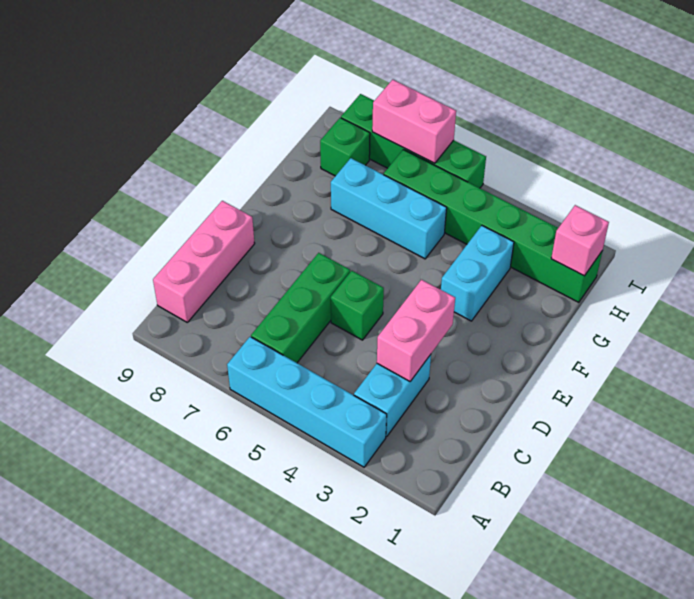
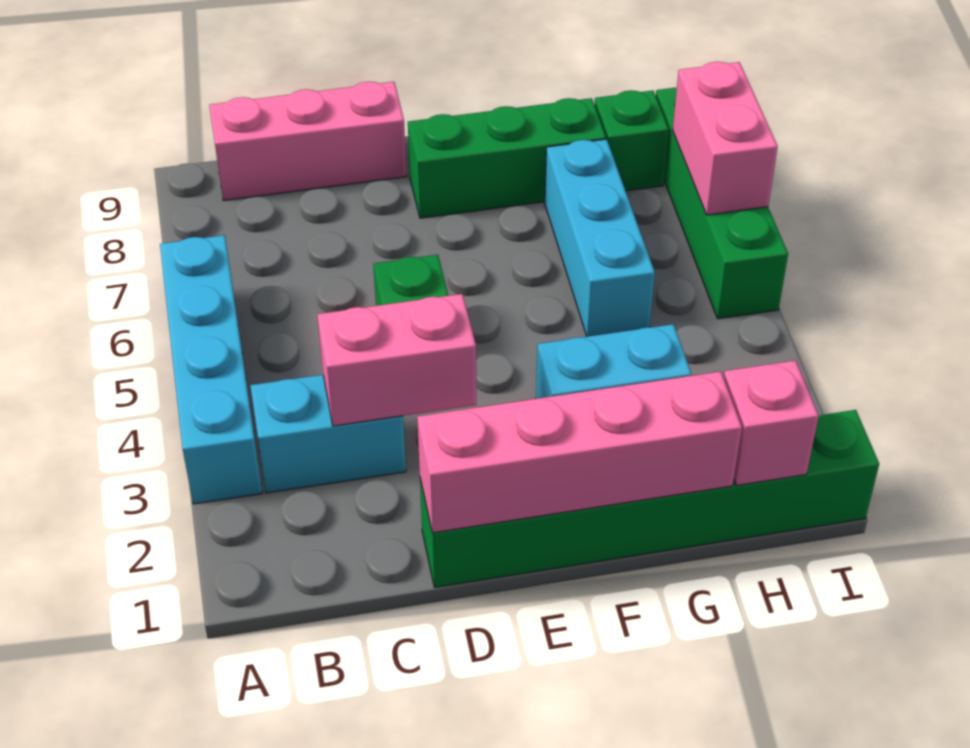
green 1x3 brick [251,253,350,363] -> green 1x3 brick moved to [408,98,606,218]
none -> pink 1x4 brick [417,371,742,533]
green 1x6 brick [384,150,602,302] -> green 1x6 brick turned to [420,410,879,587]

